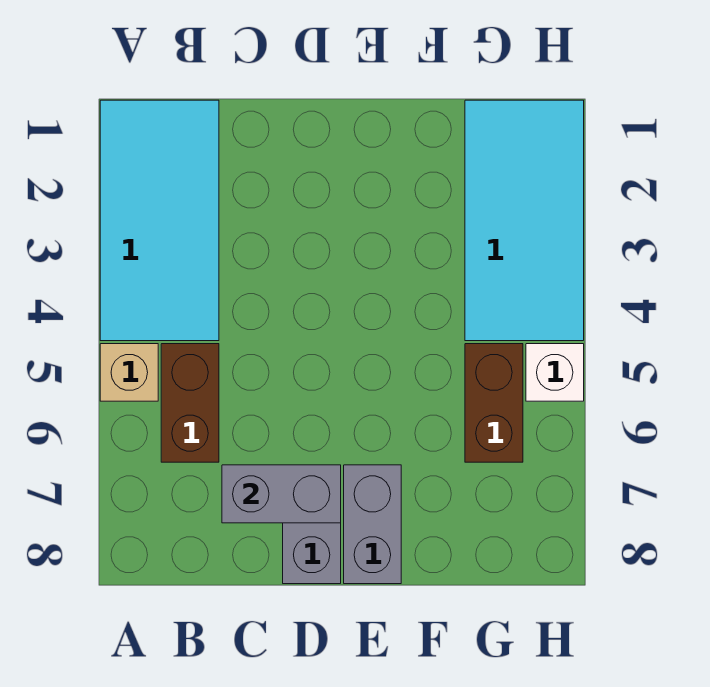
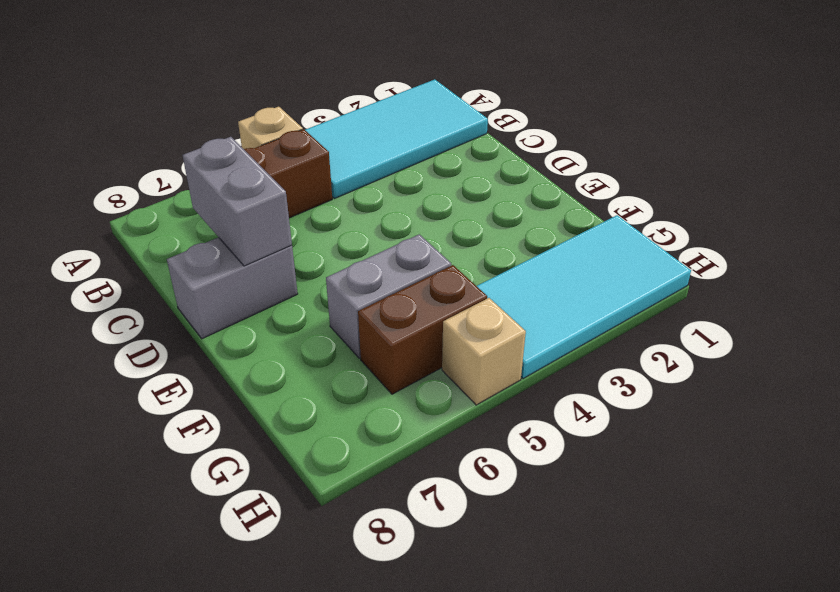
grey 1x2 brick [344,465,401,584] -> grey 1x2 brick moved to [326,234,451,358]
white 1x1 brick [526,344,584,401] -> tan 1x1 brick [442,298,526,405]

